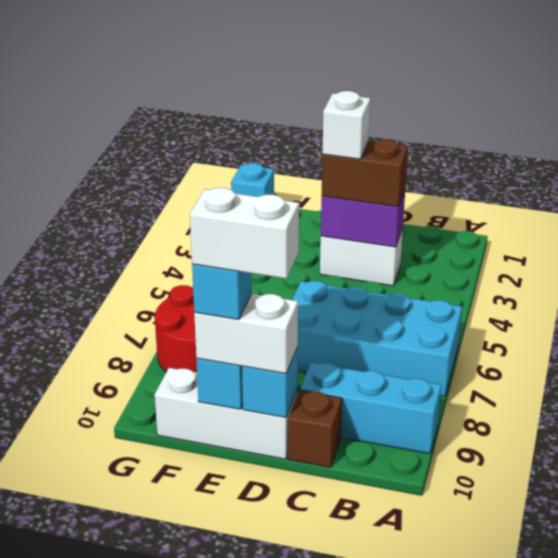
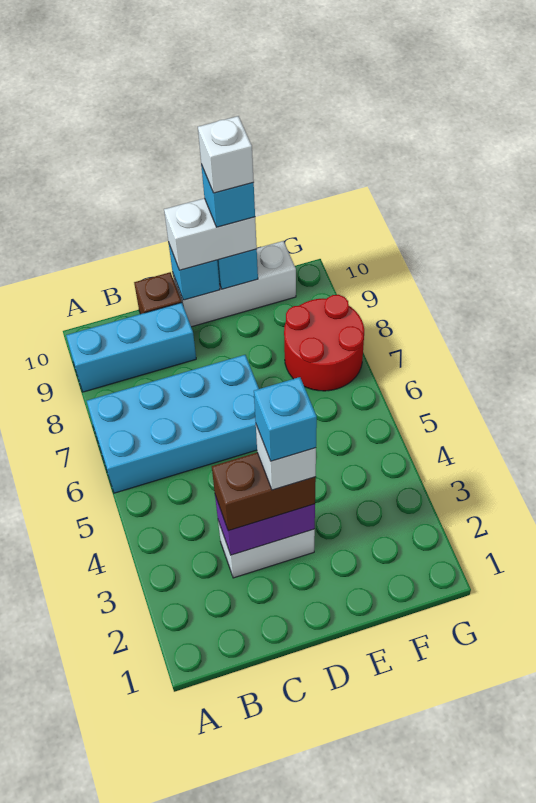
white 1x2 brick [190,188,299,279] -> white 1x1 brick [198,116,254,193]
cyan 1x1 brick [231,163,274,197] -> cyan 1x1 brick moved to [254,377,317,461]

